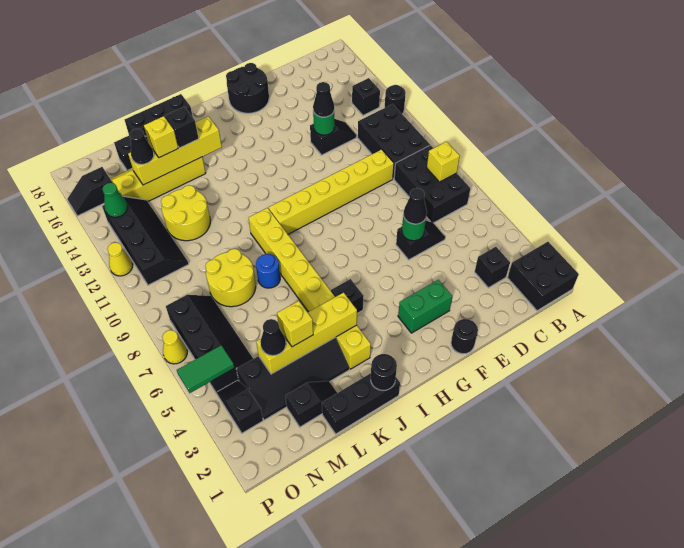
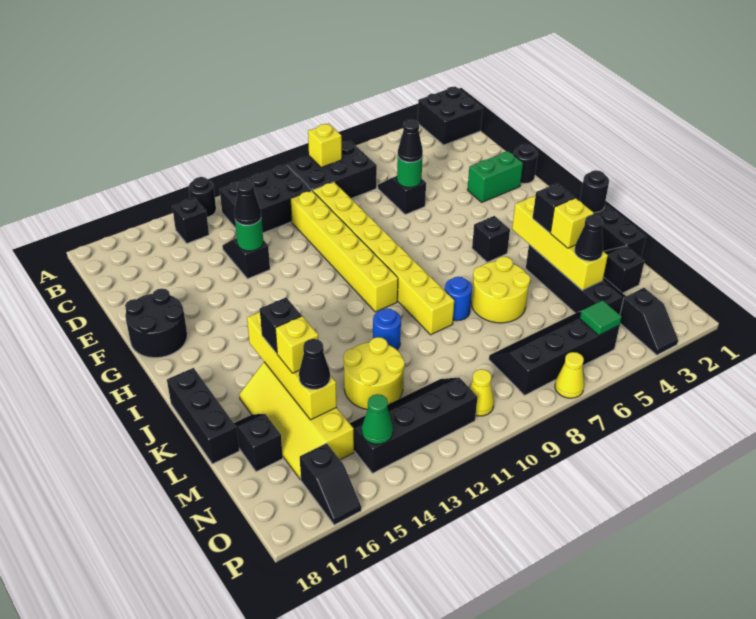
black 1x1 brick [475,247,510,288] -> black 1x1 brick moved to [533,183,575,233]
green 1x2 brick [398,280,452,333] -> green 1x2 brick turned to [467,151,523,202]
yellow 1x8 brick [249,208,371,369] -> yellow 1x8 brick turned to [313,182,454,335]
none -> blue 1x1 round brick [373,308,401,350]
yellow 2x2 round brick [205,249,256,307] -> yellow 2x2 round brick moved to [471,257,530,323]
black 1x2 slope [217,380,263,433] -> black 1x2 slope turned to [620,288,678,355]
green 1x2 tile [177,345,234,393] -> green 1x1 tile [580,300,622,335]
yellow 1x1 cone [107,243,133,276] -> yellow 1x1 cone moved to [470,369,494,416]

